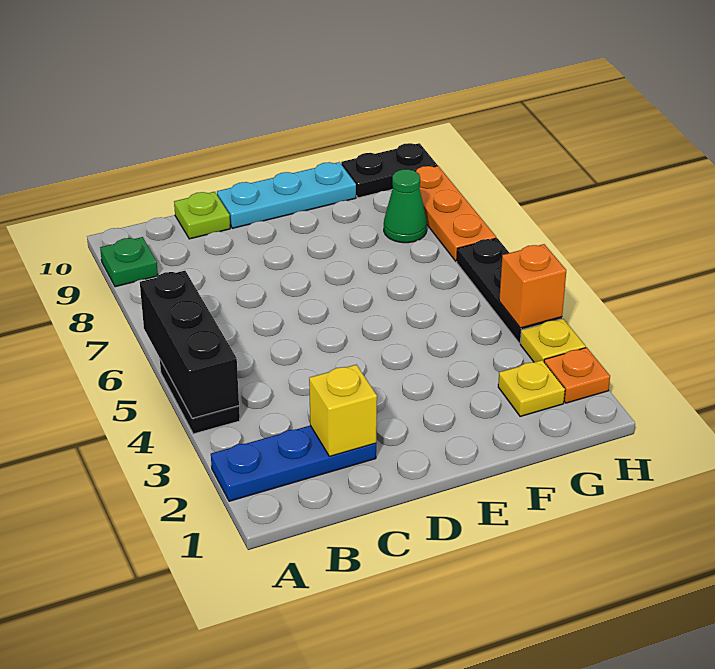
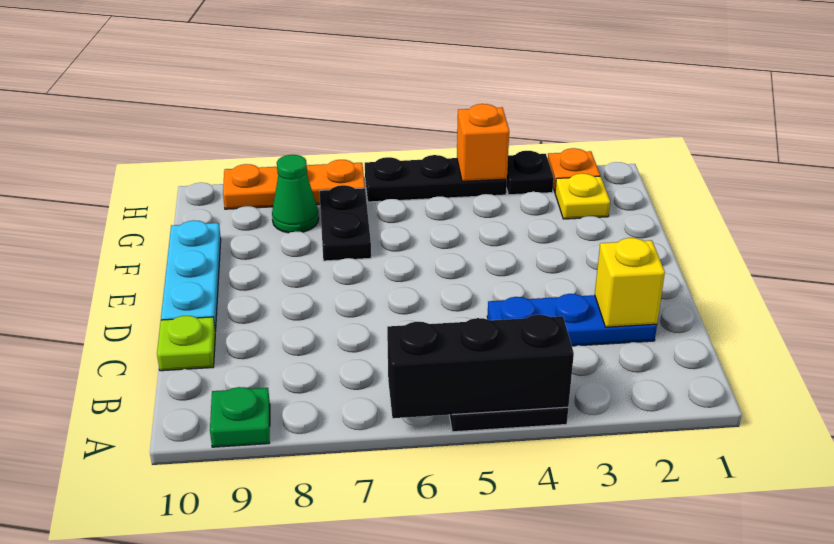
blue 1x3 plate [211,425,376,501] -> blue 1x3 plate turned to [487,294,657,346]
black 1x2 plate [341,143,437,198] -> black 1x2 plate moved to [320,185,371,261]
yellow 1x1 plate [520,319,586,362] -> black 1x1 plate [506,151,554,195]

